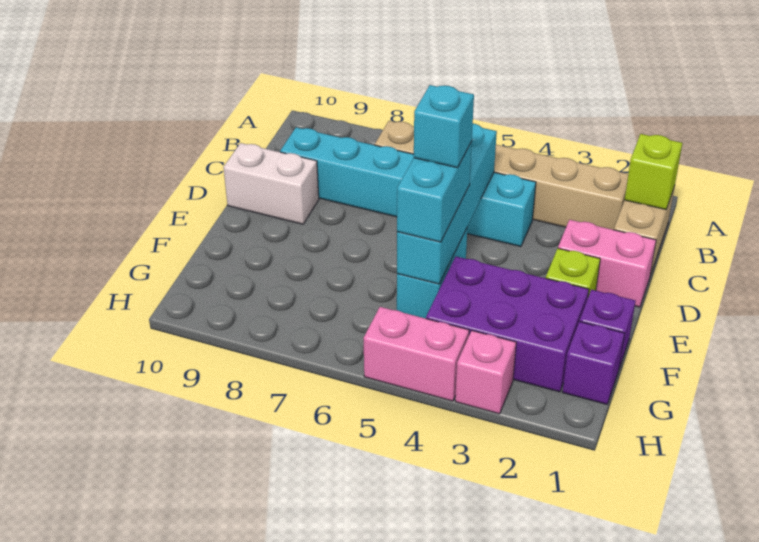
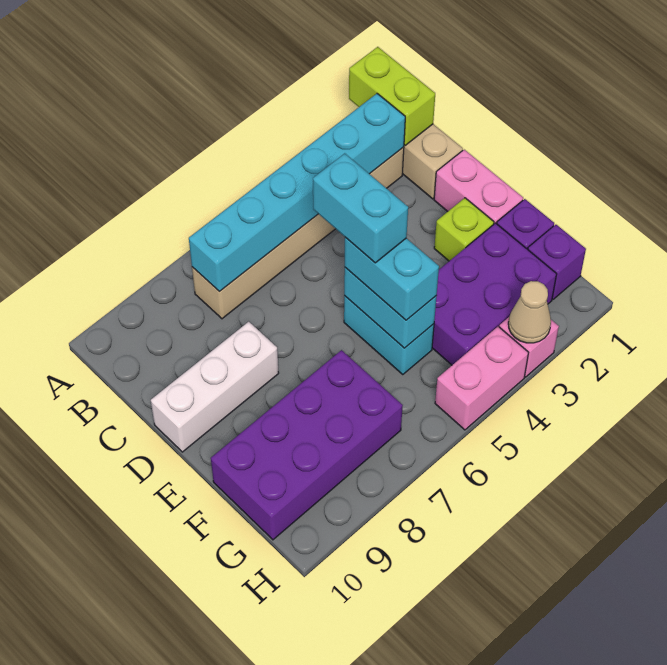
lime 1x1 brick [625,134,682,209] -> lime 1x2 brick [349,47,435,146]
cyan 1x6 brick [280,127,536,247] -> cyan 1x6 brick moved to [189,94,405,292]
cyan 1x4 brick [397,124,497,284] -> cyan 1x2 brick [344,268,436,348]
pink 1x2 brick [558,220,656,307] -> pink 1x2 brick turned to [434,150,523,224]
white 1x2 brick [223,143,319,224] -> white 1x3 brick [151,322,279,452]
cyan 1x1 brick [414,85,474,168] -> cyan 1x2 brick [313,153,408,263]
none -> purple 2x4 brick [211,350,403,540]
none -> tan 1x1 cone [508,281,551,343]

